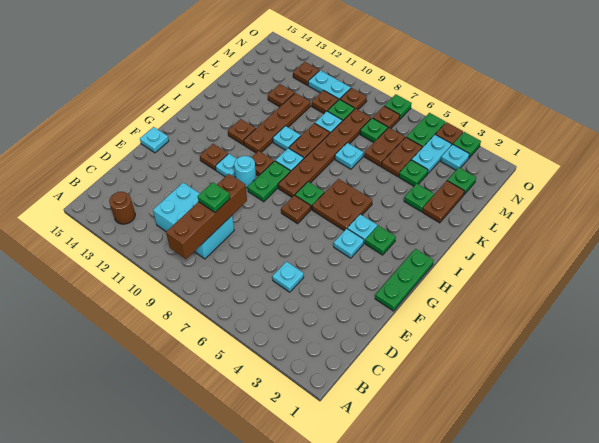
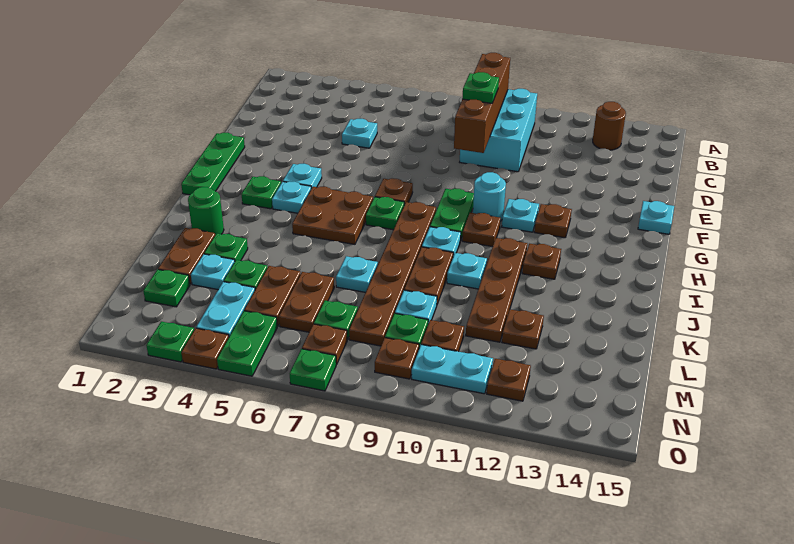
cyan 2x3 brick [153,183,234,259] -> cyan 2x3 brick turned to [460,89,537,172]
none -> green 1x1 round brick [188,187,224,235]
cyan 1x1 plate [441,144,470,170] -> cyan 1x1 plate moved to [191,254,235,290]

